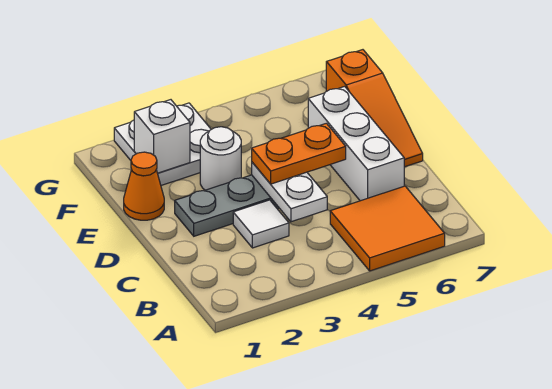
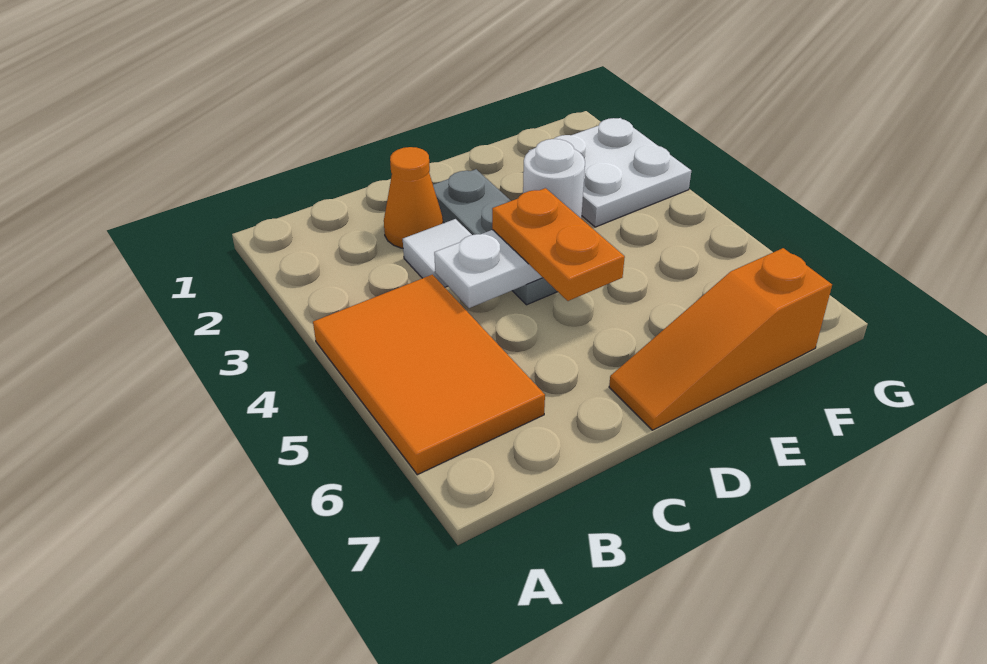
orange 2x2 tile [330,186,445,271] -> orange 2x3 tile [313,275,545,475]
white 1x3 brick [308,86,404,201] -> none
orange 1x1 cone [124,152,164,220] -> orange 1x1 cone moved to [384,147,443,248]
white 1x1 brick [134,100,190,173] -> none

